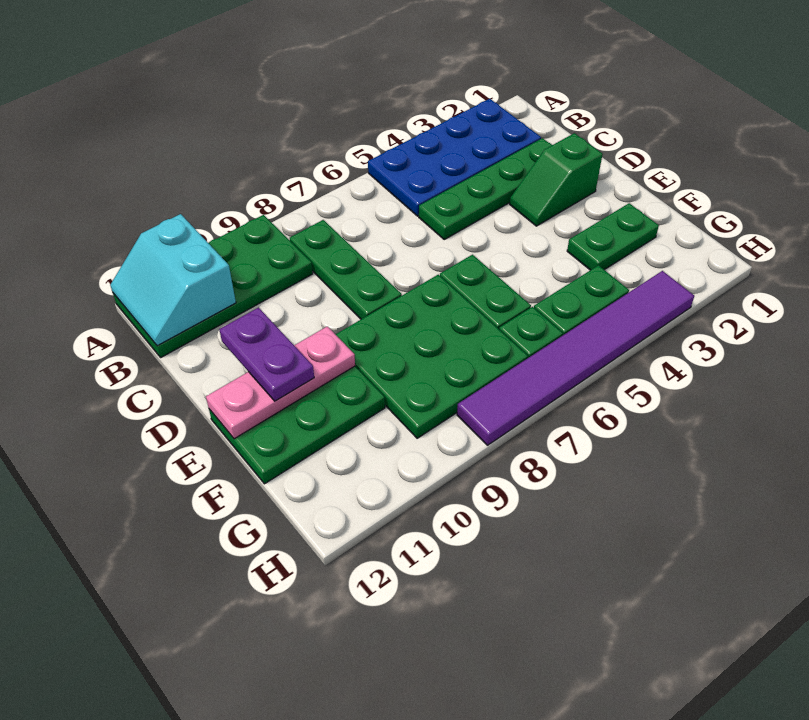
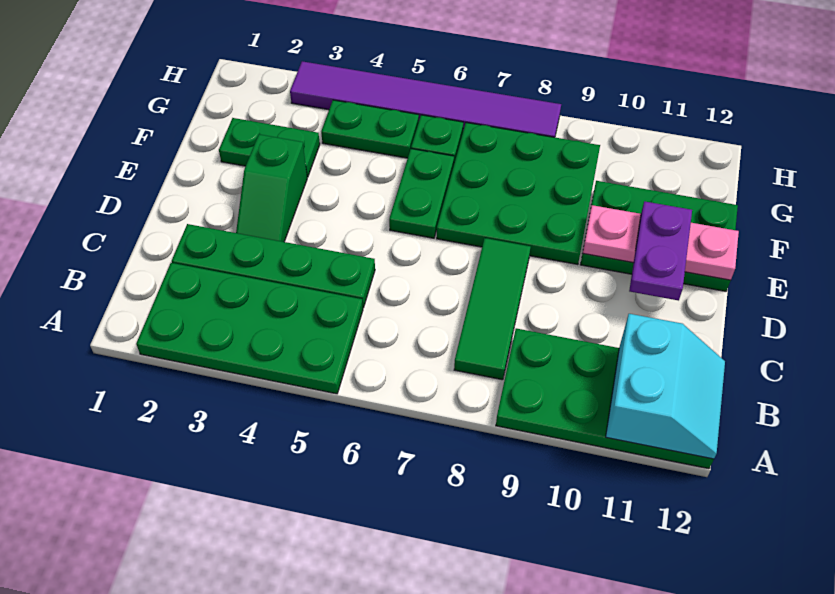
blue 2x4 plate [368,99,541,216] -> green 2x4 plate [136,263,363,394]
green 1x3 plate [290,220,402,319] -> green 1x3 tile [454,238,531,380]
green 1x2 slope [510,133,603,226] -> green 1x2 slope turned to [236,134,307,242]

